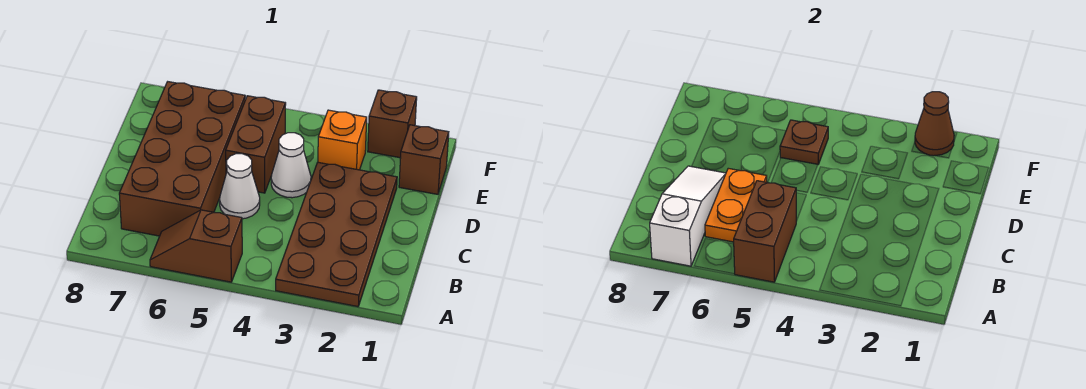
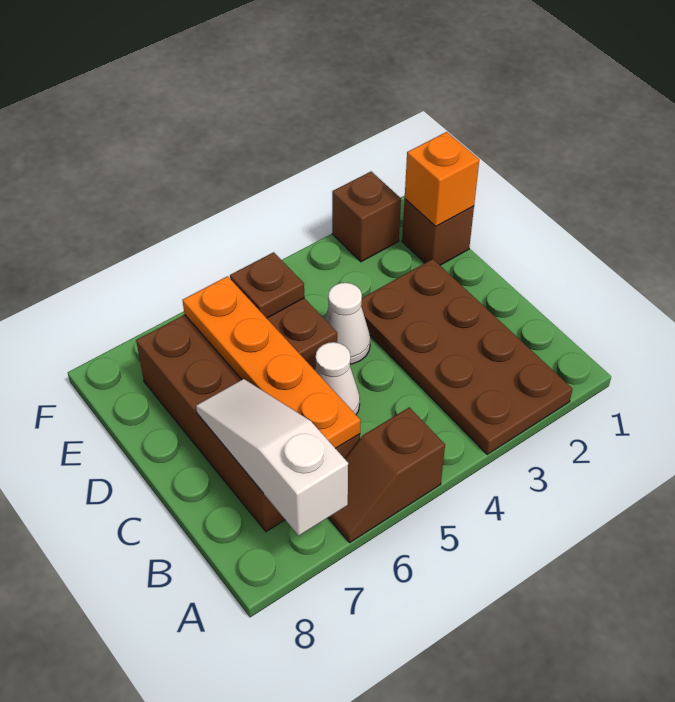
brown 1x2 brick [734,181,797,282] -> none
orange 1x2 plate [705,168,767,242] -> orange 1x4 plate [182,276,360,448]
orange 1x1 brick [318,110,367,170] -> orange 1x1 brick moved to [405,132,479,226]
brown 1x1 cone [915,92,954,156] -> none

